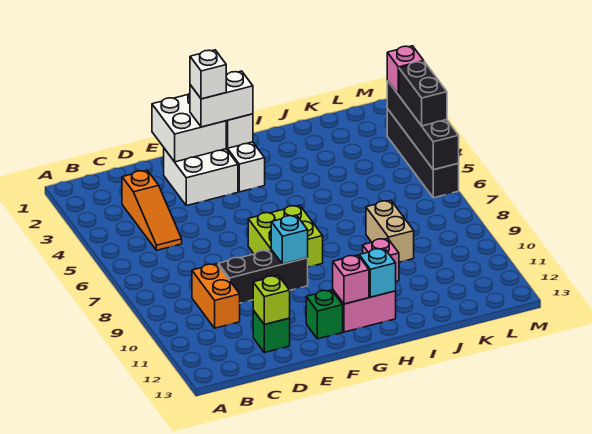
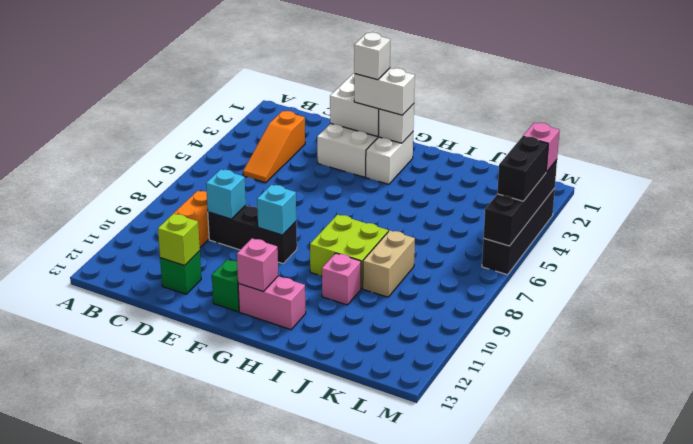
lime 2x2 brick [248,205,323,267] -> lime 2x2 brick moved to [310,214,388,289]
cyan 1x1 brick [359,248,396,297] -> cyan 1x1 brick moved to [206,169,246,219]

